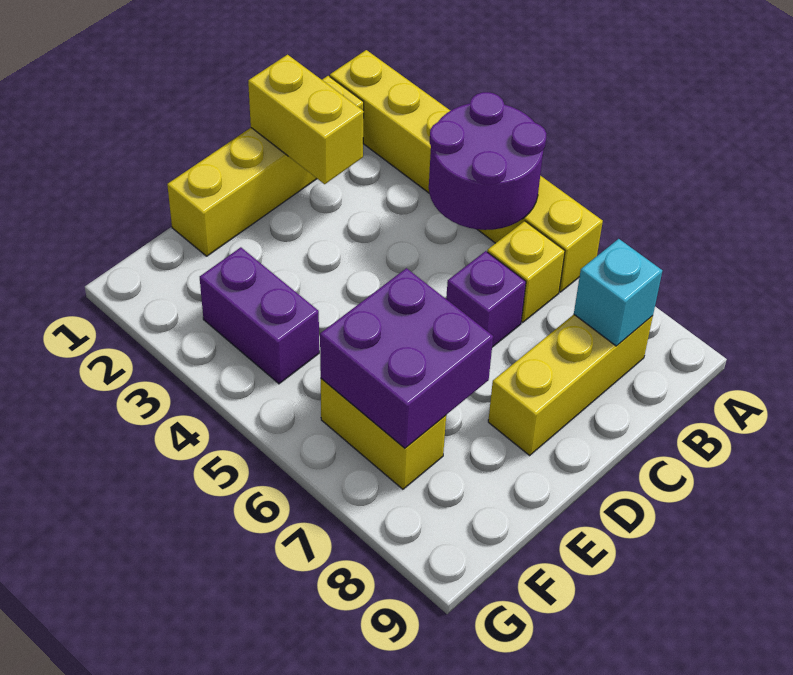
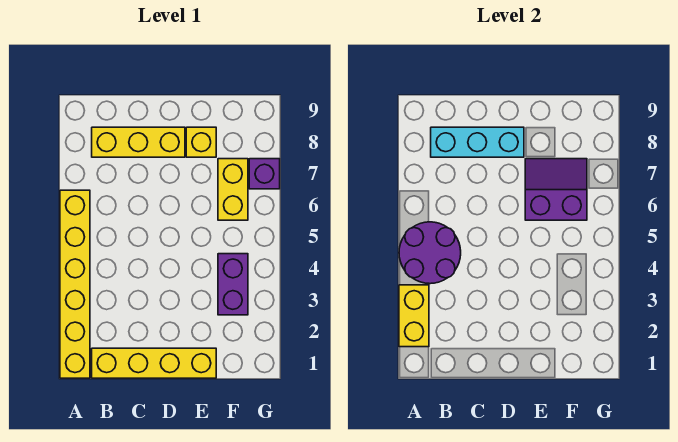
yellow 1x1 brick [487,221,565,322] -> yellow 1x1 brick moved to [186,127,216,157]
cyan 1x1 brick [574,239,662,346] -> cyan 1x3 brick [431,127,524,157]
yellow 1x2 brick [248,55,364,184] -> yellow 1x2 brick moved to [399,285,429,347]
purple 1x1 brick [446,251,526,347] -> purple 1x1 brick moved to [249,159,280,189]
purple 2x2 brick [320,268,493,448] -> purple 2x2 slope [525,159,587,220]

